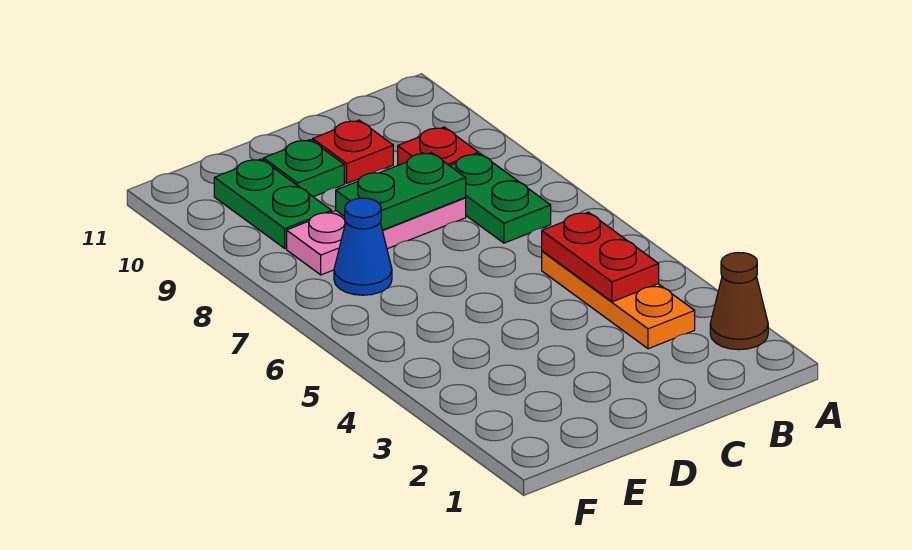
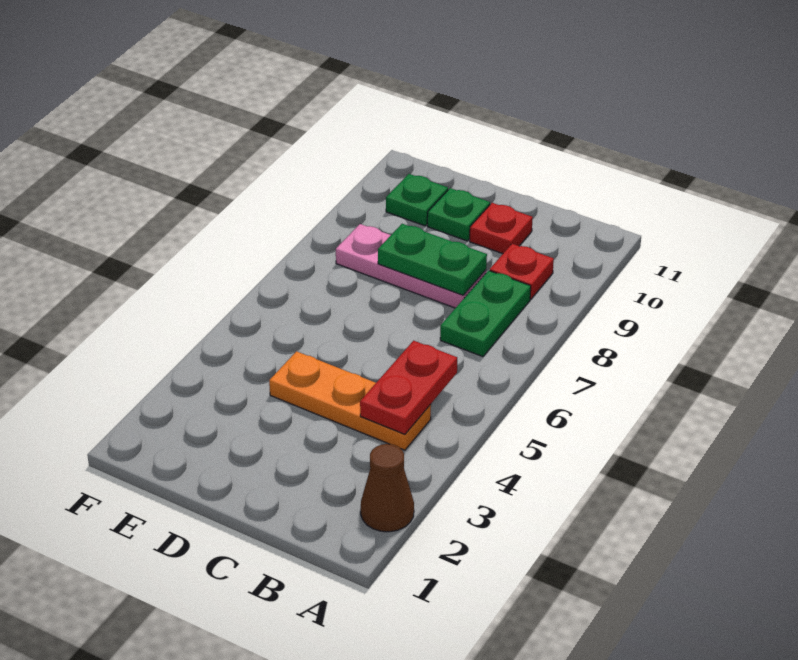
orange 1x3 plate [542,251,695,349] -> orange 1x3 plate turned to [269,351,431,450]
blue 1x1 cone [334,198,392,295] -> none
green 1x2 plate [214,159,331,248] -> green 1x1 plate [386,174,448,226]

